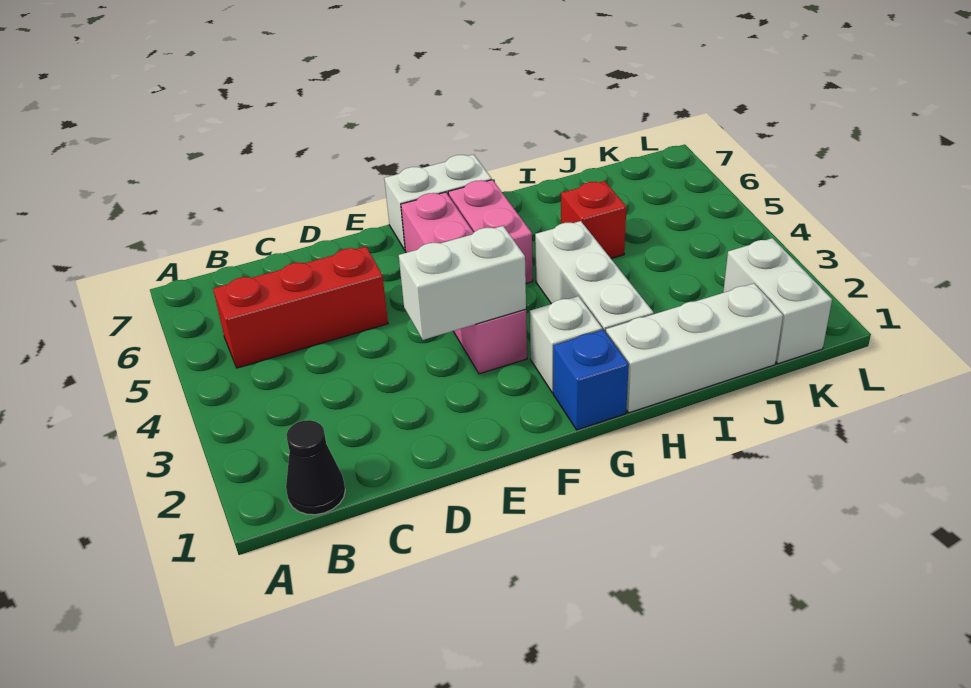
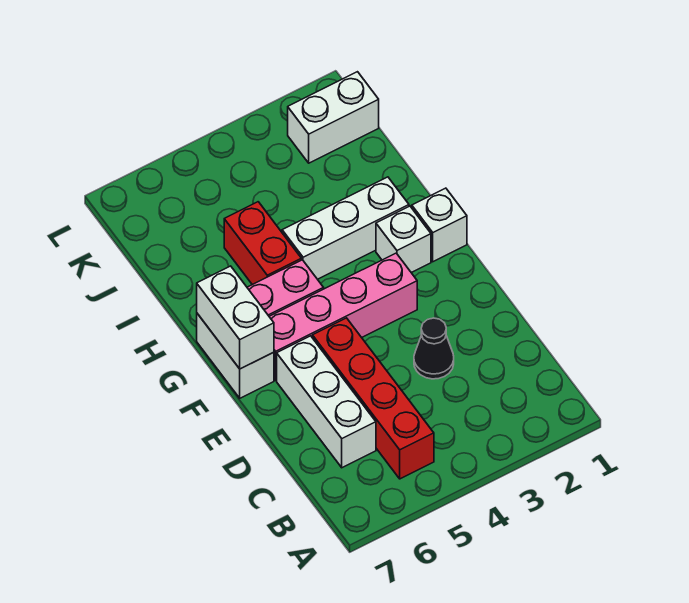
black 1x1 cone [286,420,345,515] -> black 1x1 cone moved to [414,318,454,379]
red 1x3 brick [213,246,388,368] -> red 1x4 brick [312,318,434,479]
white 1x2 brick [399,226,526,340] -> white 1x2 brick moved to [197,266,274,369]
blue 1x1 brick [553,330,629,430] -> white 1x1 brick [412,188,467,262]
white 1x3 brick [606,283,783,413] -> white 1x3 brick moved to [277,336,376,468]
red 1x1 brick [561,181,626,259] -> red 1x2 brick [224,202,301,285]

